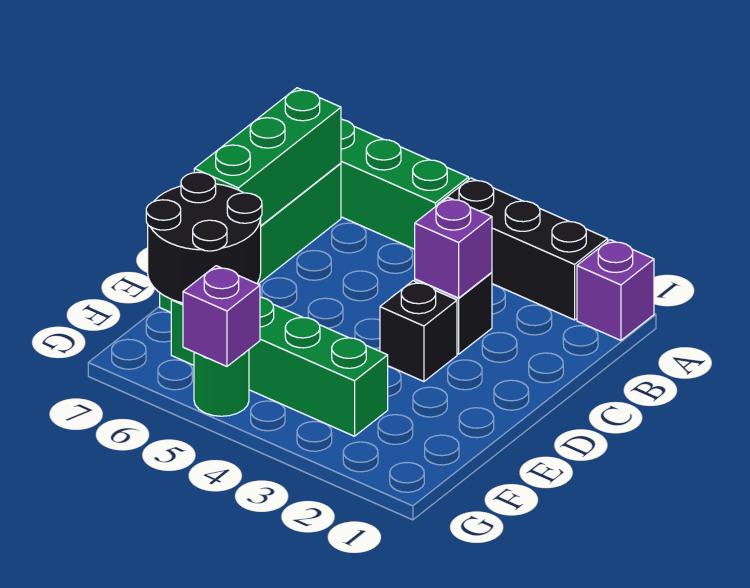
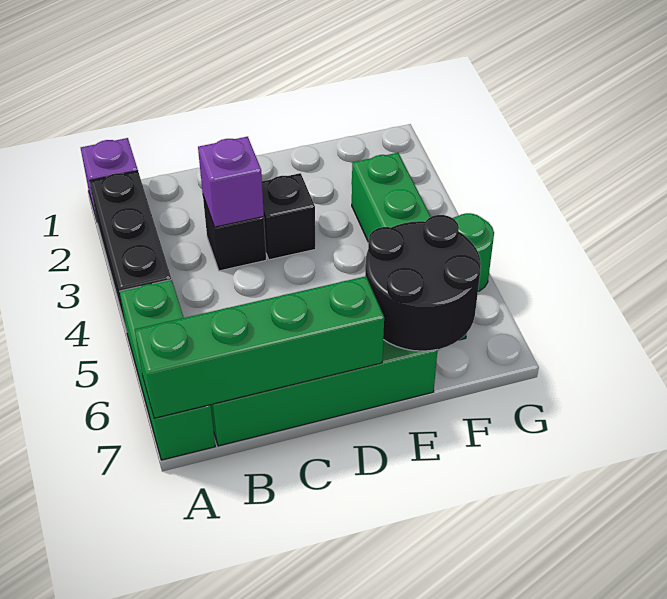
green 1x3 brick [194,88,341,225] -> green 1x4 brick [135,276,384,418]
purple 1x1 brick [183,266,260,366] -> none

